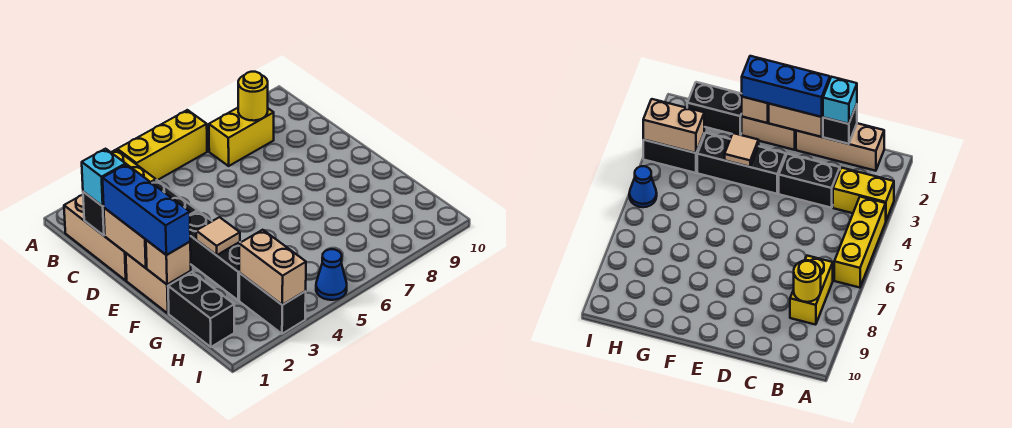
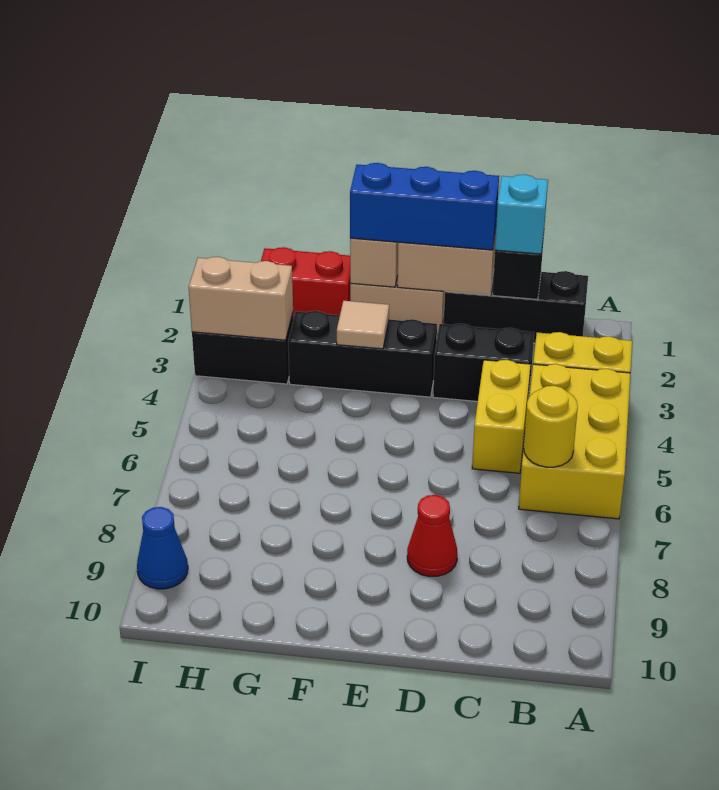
yellow 1x3 brick [117,110,207,180] -> yellow 2x3 brick [519,364,630,519]
tan 1x3 brick [64,195,127,280] -> black 1x3 brick [444,271,588,343]
yellow 1x2 brick [209,108,274,166] -> yellow 1x2 brick moved to [472,360,531,473]
yellow 1x1 round brick [238,72,268,121] -> yellow 1x1 round brick moved to [524,386,578,467]
none -> red 1x1 cone [407,495,457,576]
black 1x2 brick [168,272,234,347] -> red 1x2 brick [261,247,350,318]
blue 1x1 cone [316,249,347,300] -> blue 1x1 cone moved to [137,507,188,589]

